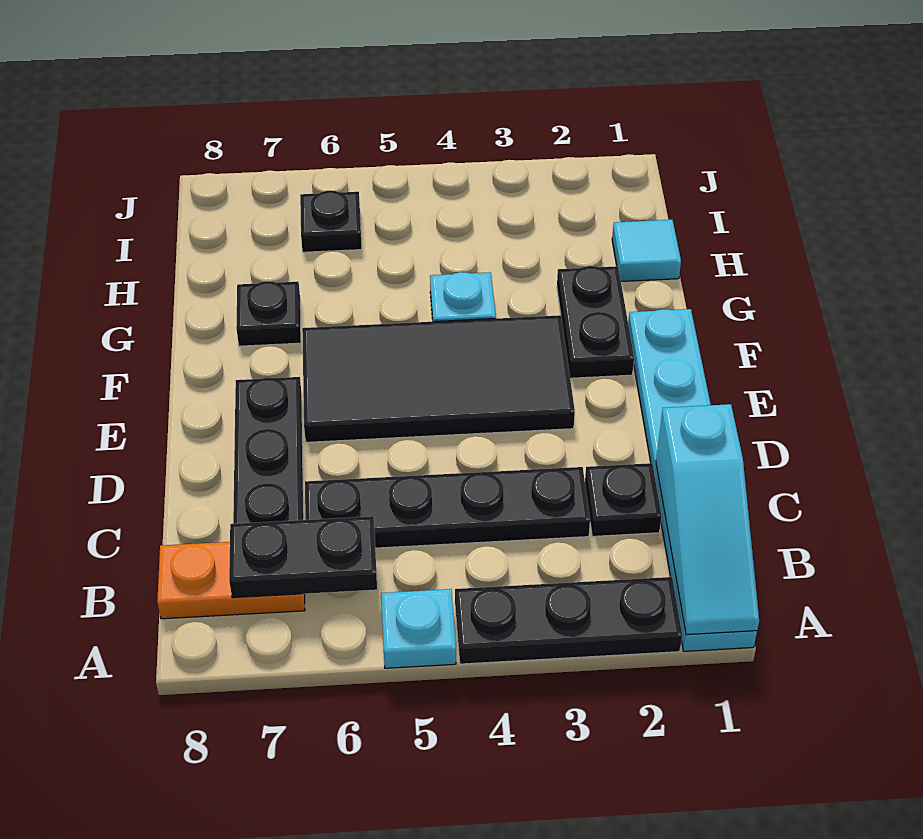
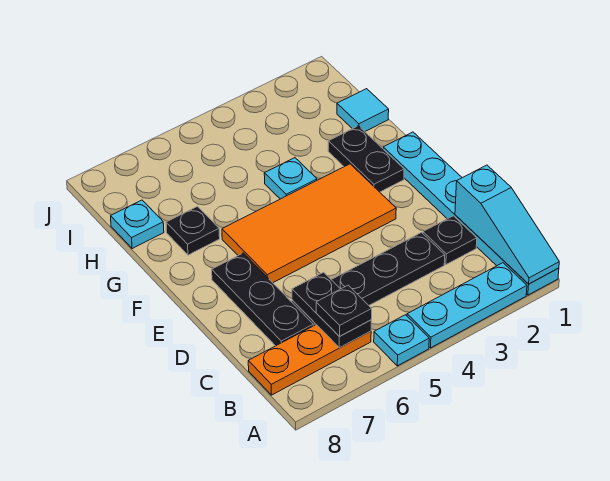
black 1x3 plate [455,577,682,664] -> cyan 1x3 plate [407,263,527,348]
black 1x2 plate [229,516,377,598] -> black 1x2 plate turned to [292,272,371,348]
orange 1x2 plate [157,542,305,619] -> orange 1x3 plate [248,325,371,395]
black 2x4 tile [302,315,575,442] -> orange 2x4 tile [222,164,396,283]
none -> cyan 1x1 plate [111,200,164,249]
black 1x1 plate [300,191,362,252] -> black 1x1 plate moved to [316,285,372,336]

